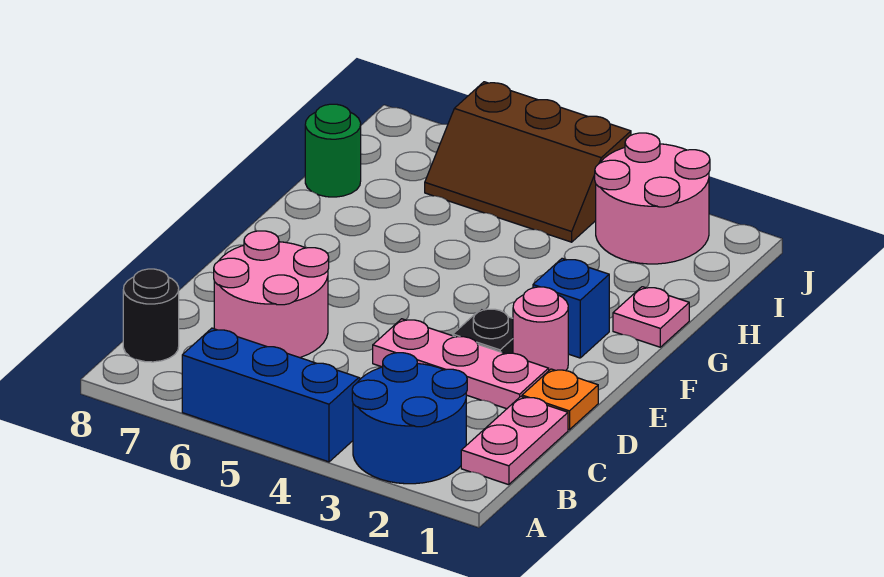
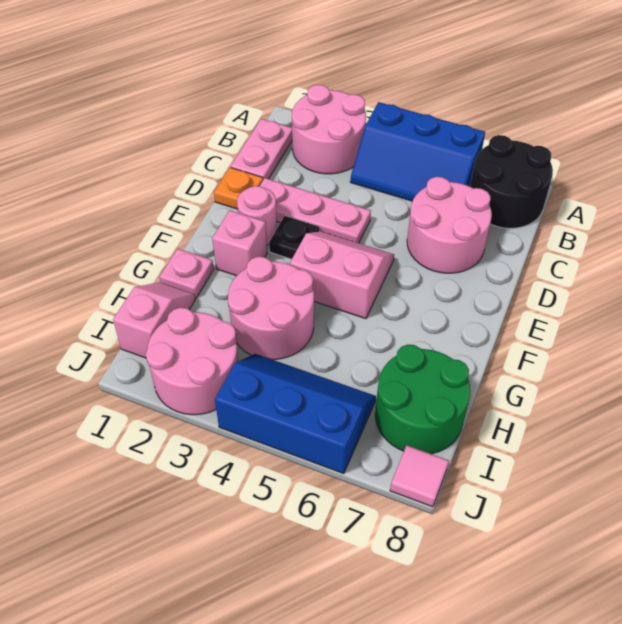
blue 2x2 round brick [352,353,467,484] -> pink 2x2 round brick [292,85,366,174]
black 1x1 round brick [123,269,179,362] -> black 2x2 round brick [470,135,553,228]
none -> pink 2x2 slope [290,232,394,319]
blue 1x1 brick [533,259,609,358] -> pink 1x1 brick [212,210,267,276]
none -> pink 2x2 round brick [228,257,314,360]
none -> pink 1x2 slope [113,282,195,358]
green 1x1 round brick [305,104,361,197] -> green 2x2 round brick [375,345,470,454]
brown 2x3 slope [425,82,631,242] -> blue 2x3 slope [215,354,376,474]
none -> pink 1x1 tile [390,445,449,507]

